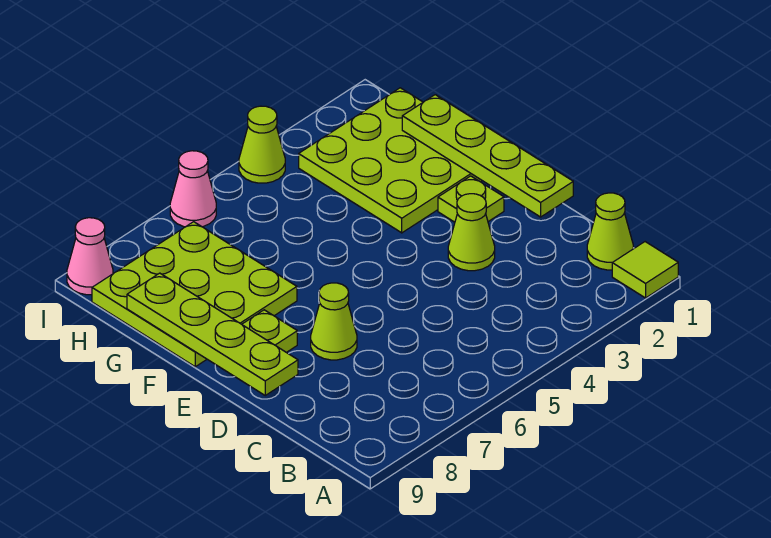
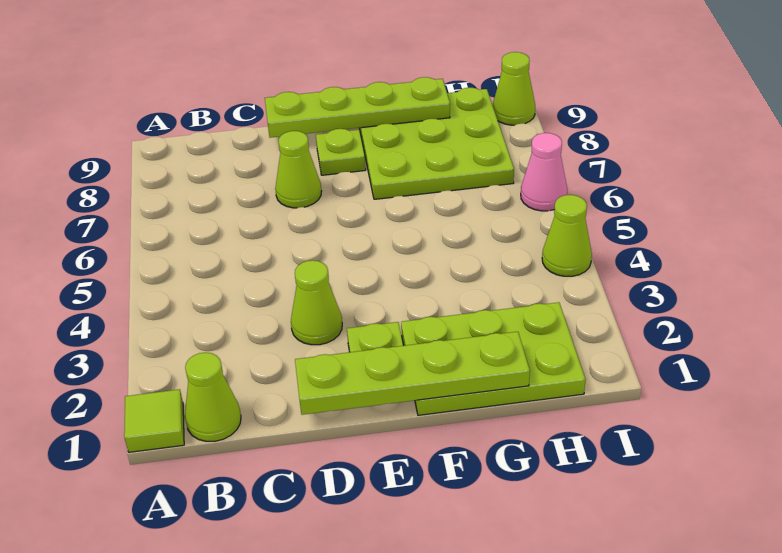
lime 3x3 plate [299,88,482,233] -> lime 2x3 plate [401,302,586,415]
pink 1x1 cone [67,218,113,295] -> lime 1x1 cone [493,52,535,125]

